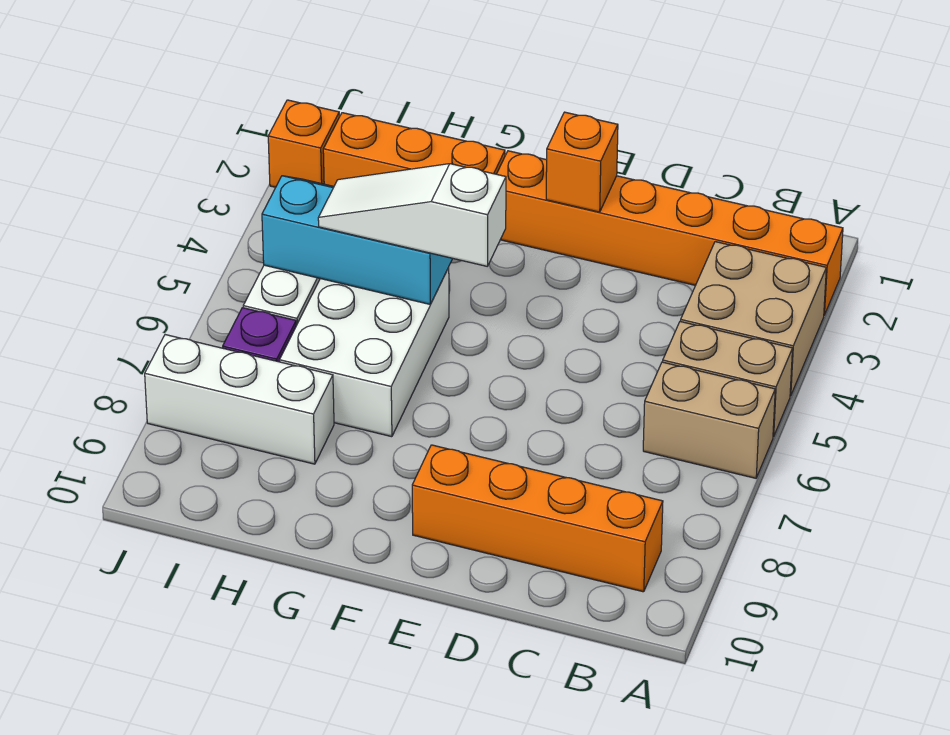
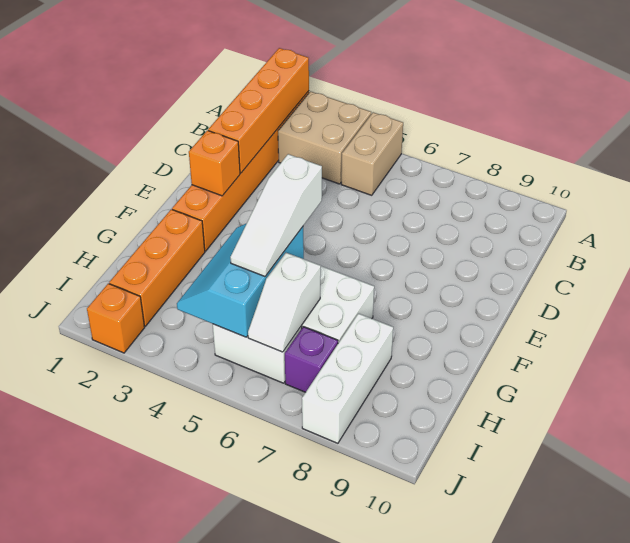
tan 1x2 brick [643,362,775,478] -> none
orange 1x4 brick [412,445,663,592] -> orange 1x4 brick moved to [208,48,309,173]
none -> white 1x2 slope [248,253,321,352]

